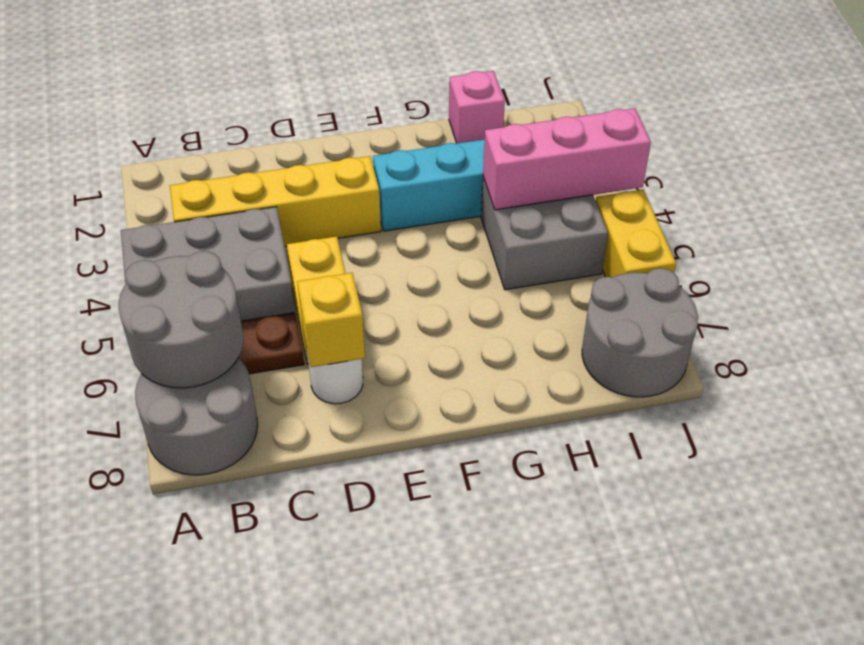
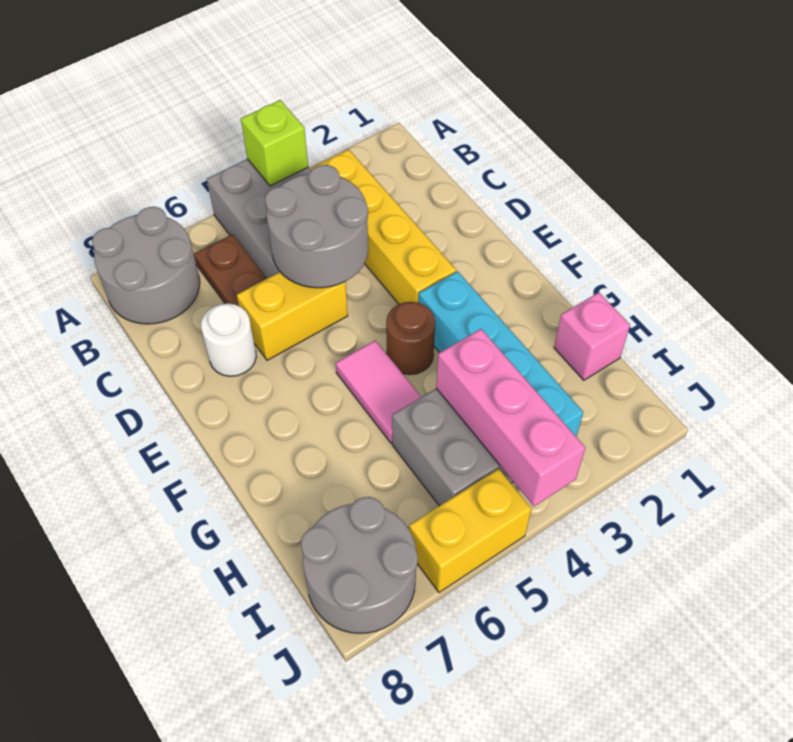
none -> lime 1x1 brick [241,100,308,186]
grey 2x2 round brick [119,251,244,388] -> grey 2x2 round brick moved to [265,165,368,288]
yellow 1x1 brick [298,273,365,367] -> none
none -> brown 1x1 round brick [386,302,435,375]
none -> pink 1x2 tile [336,340,421,443]

